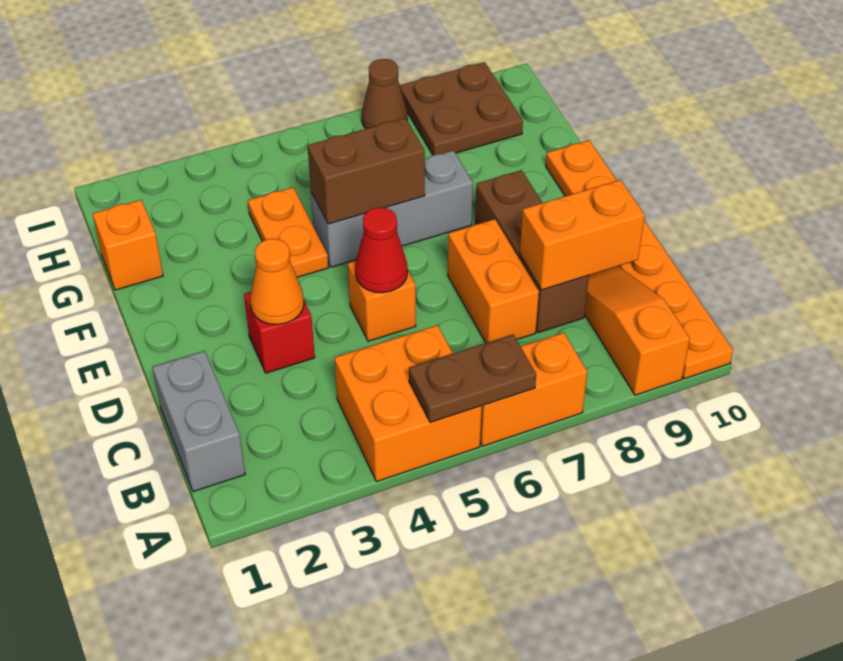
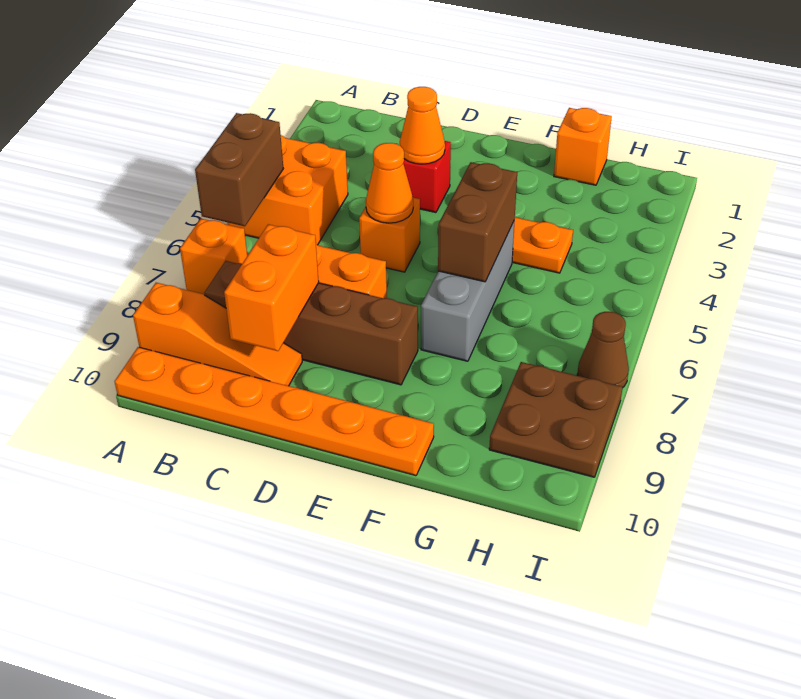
brown 1x2 plate [409,335,536,423] -> brown 1x2 brick [195,113,283,226]
orange 1x2 brick [480,333,588,446] -> orange 1x1 brick [180,219,247,295]
grey 1x2 brick [153,351,245,492] -> none
brown 1x3 brick [475,170,589,333] -> brown 1x4 brick [205,261,418,385]
red 1x1 cone [355,207,408,293] -> orange 1x1 cone [366,143,413,223]

